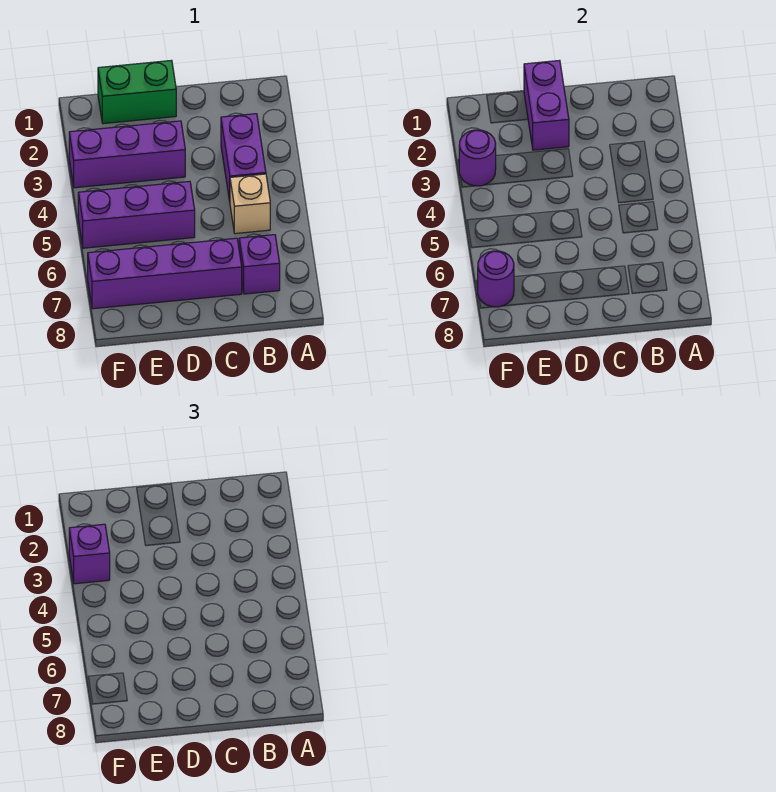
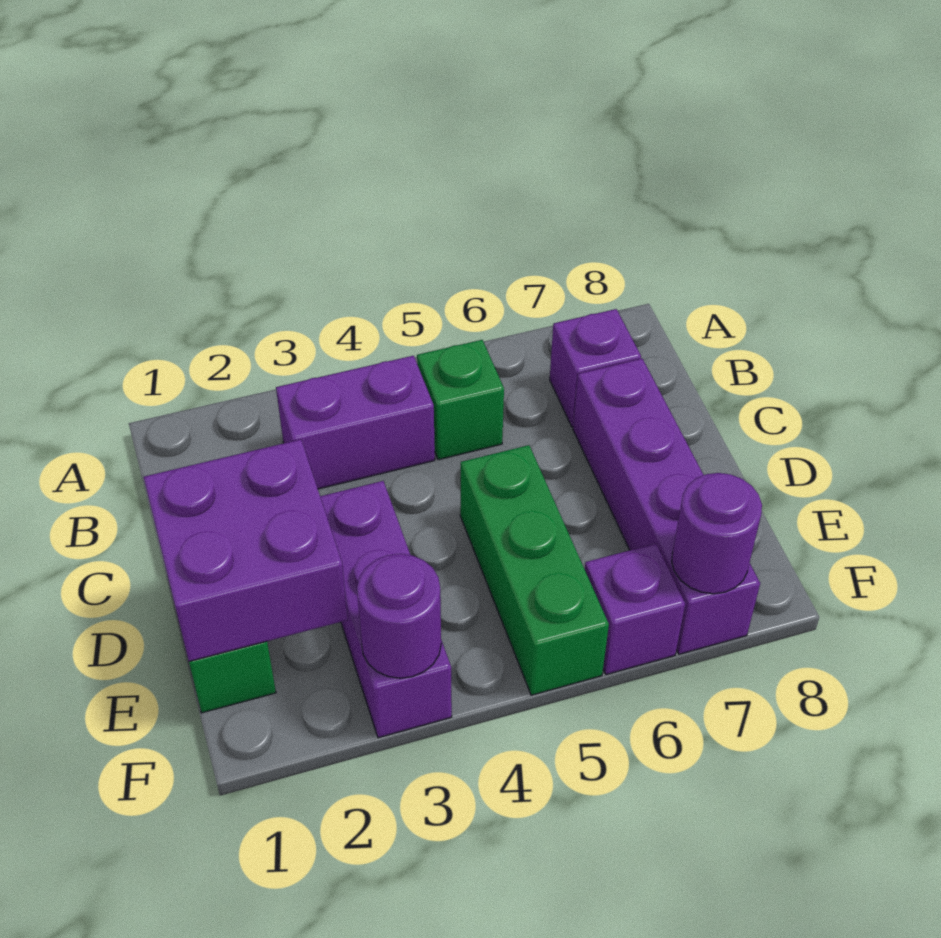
tan 1x1 brick [230,174,270,234] -> green 1x1 brick [417,340,504,460]
purple 1x2 brick [524,60,569,150] -> purple 2x2 brick [144,439,348,662]
purple 1x3 brick [78,181,195,248] -> green 1x3 brick [460,445,609,695]
purple 1x1 brick [69,524,110,584] -> purple 1x1 brick moved to [585,544,685,675]

